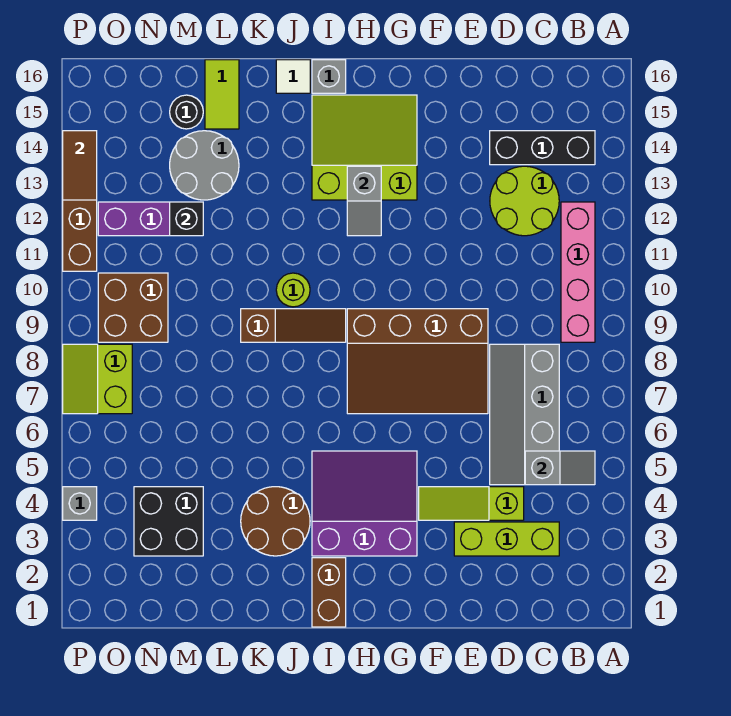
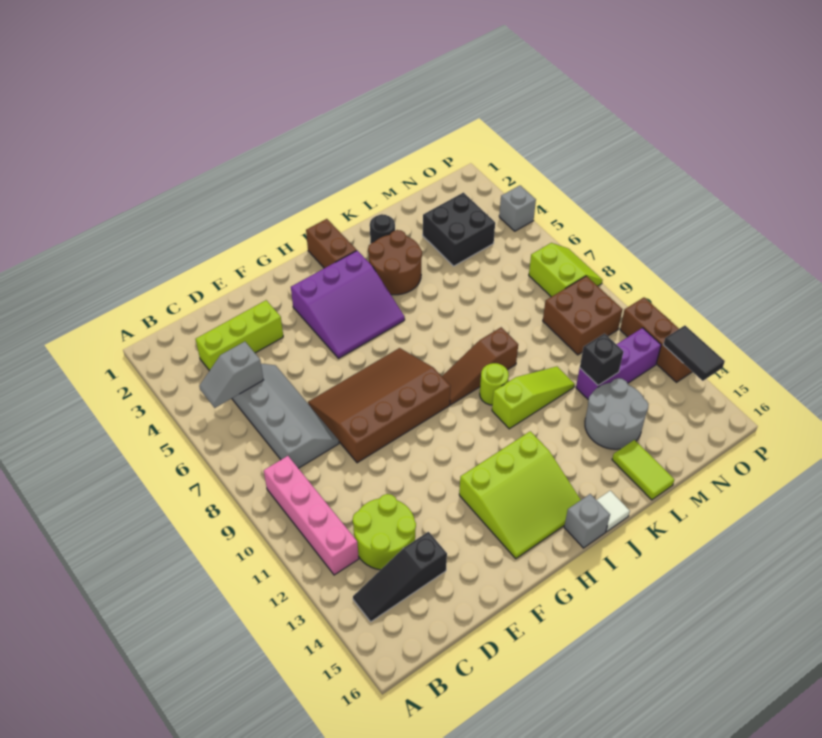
black 1x3 brick [490,131,595,165] -> black 1x3 slope [353,532,447,622]
lime 1x3 slope [419,487,524,520] -> lime 1x3 slope moved to [492,366,575,429]
grey 1x2 slope [347,166,381,236] -> none
black 1x1 round brick [170,95,203,129] -> black 1x1 round brick moved to [370,214,395,244]
brown 1x2 tile [63,131,97,200] -> black 1x2 tile [663,326,725,381]

